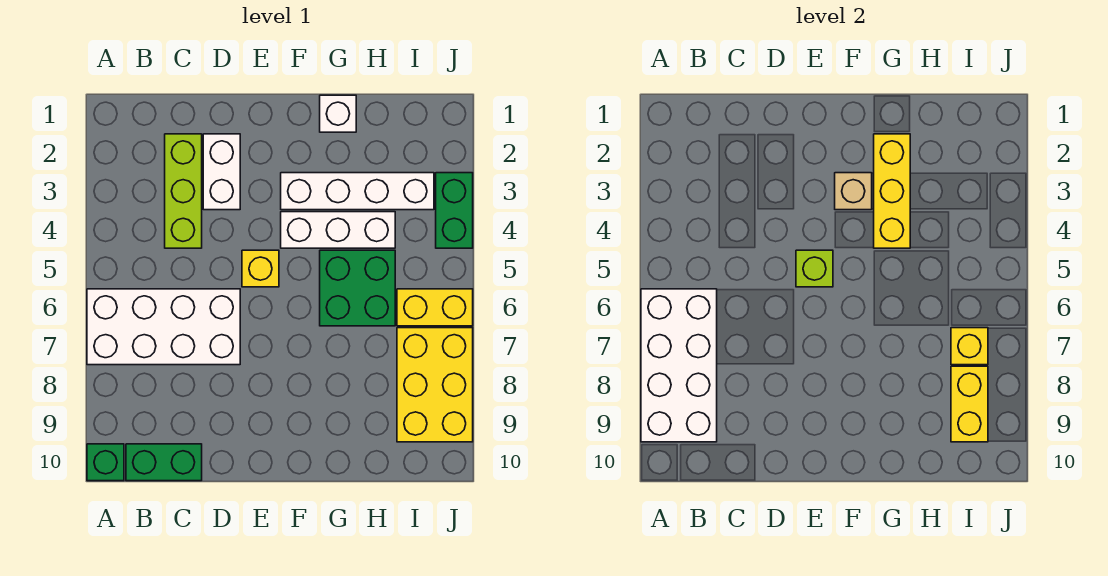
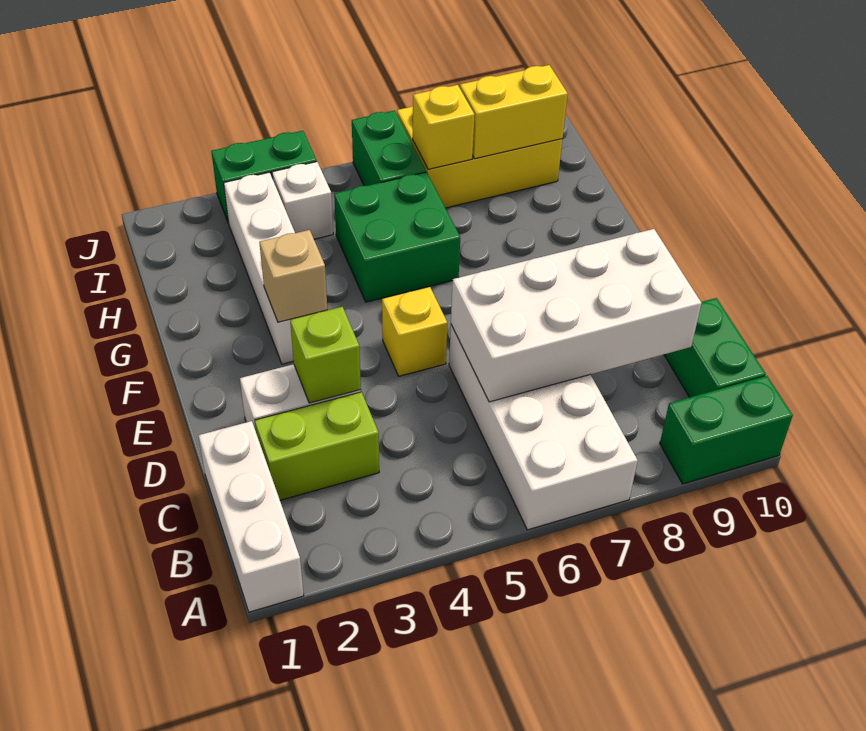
white 2x4 brick [641,289,717,442] -> white 2x4 brick moved to [451,229,702,402]
green 1x1 brick [87,444,124,481] -> green 1x2 brick [660,376,793,484]
lime 1x3 brick [165,134,202,248] -> lime 1x2 brick [255,392,379,500]
lime 1x1 brick [796,250,833,287] -> lime 1x1 brick moved to [290,307,361,403]
white 1x3 brick [281,212,395,248] -> white 1x3 brick moved to [198,421,304,612]
white 1x1 brick [320,95,356,132] -> white 1x1 brick moved to [272,162,333,239]
yellow 1x3 brick [874,134,910,248] -> none
yellow 1x2 brick [397,289,473,326] -> green 1x2 brick [352,110,426,186]

